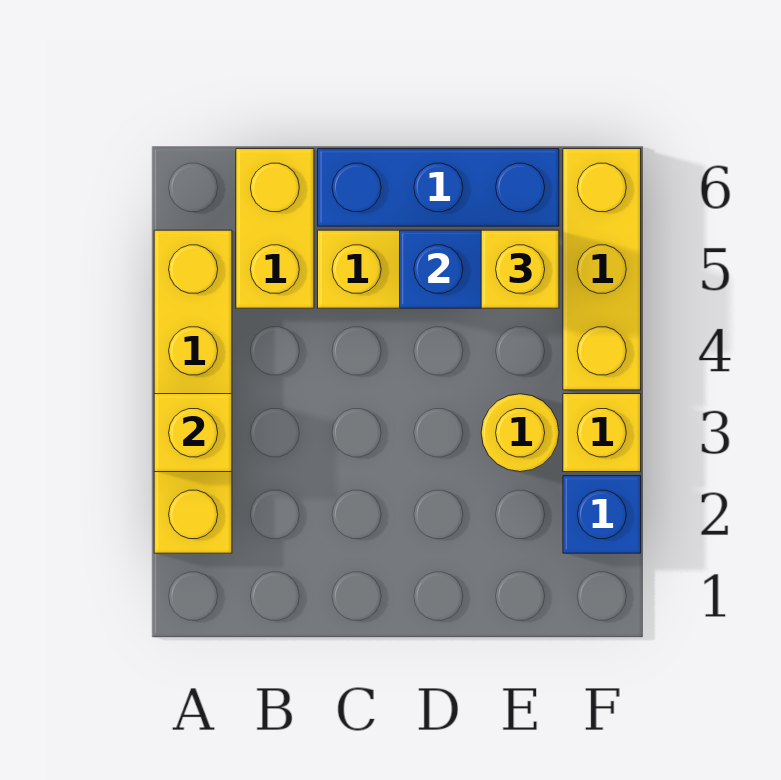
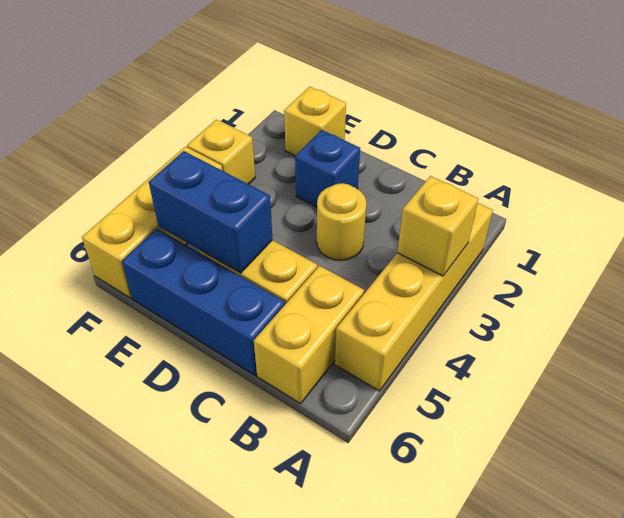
yellow 1x1 round brick [481,394,559,472] -> yellow 1x1 round brick moved to [317,183,367,260]
yellow 1x1 brick [481,230,559,308] -> yellow 1x1 brick moved to [284,87,346,156]
blue 1x1 brick [563,476,641,553] -> blue 1x1 brick moved to [295,130,360,207]

